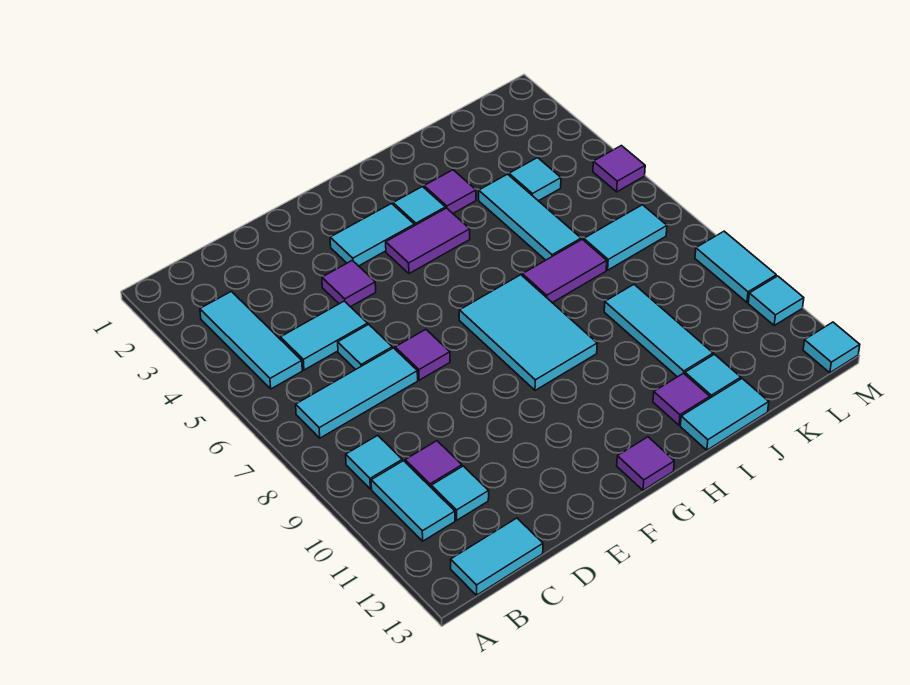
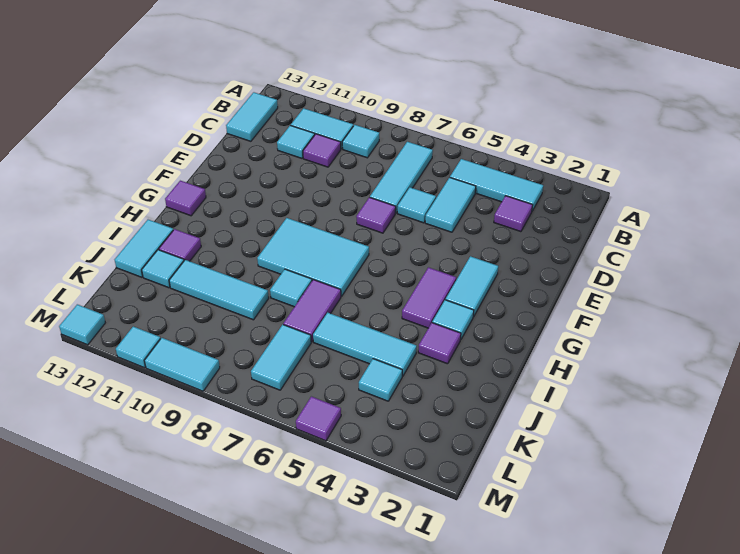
purple 1x1 tile [322,260,376,307] -> purple 1x1 tile moved to [494,196,533,232]
none -> cyan 1x1 tile [270,269,312,307]

